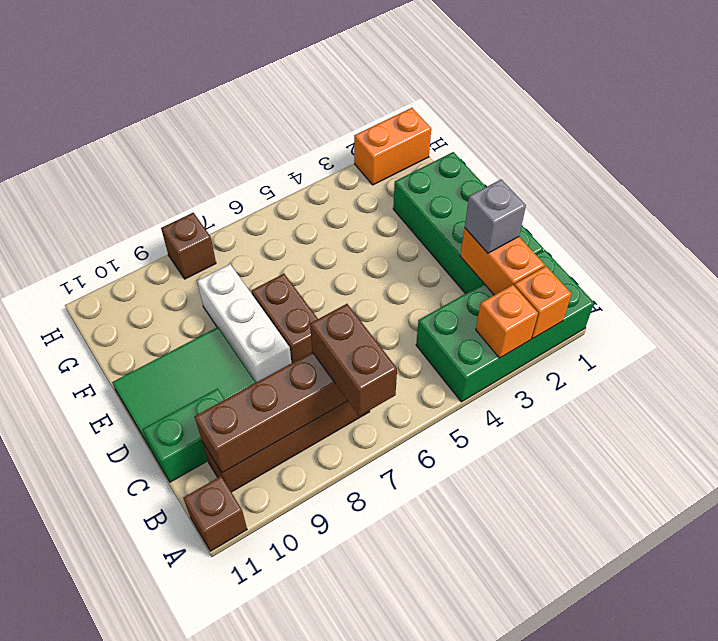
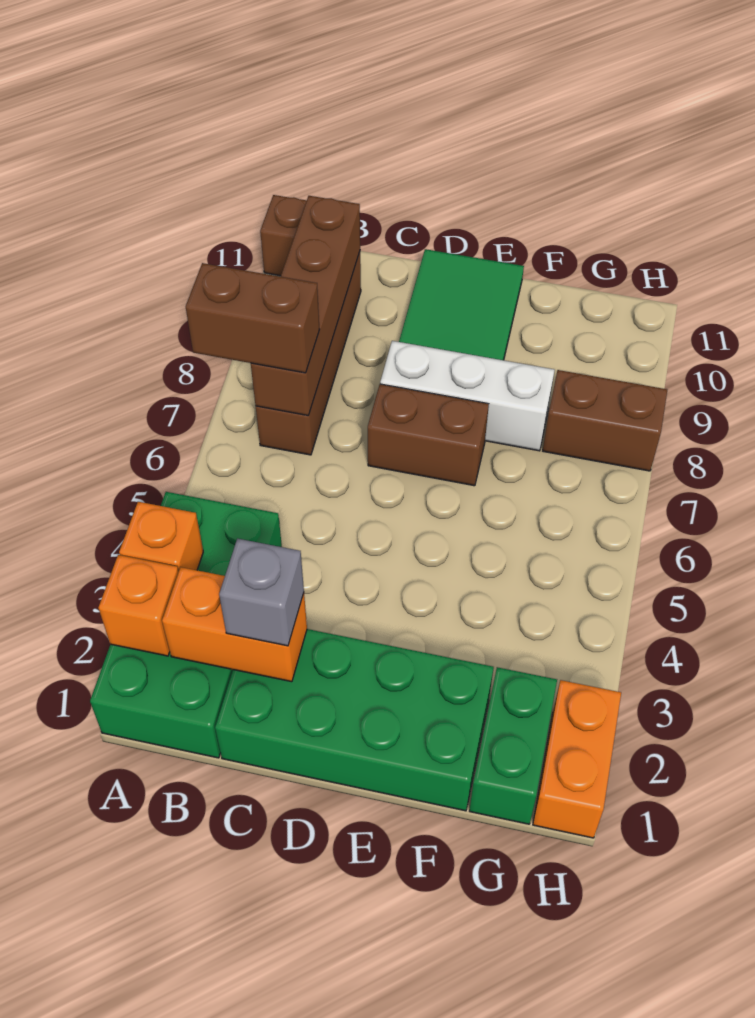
green 1x2 brick [143,389,225,482] -> green 1x2 brick moved to [469,667,557,824]
brown 1x1 brick [161,213,216,279] -> brown 1x2 brick [543,370,667,471]

